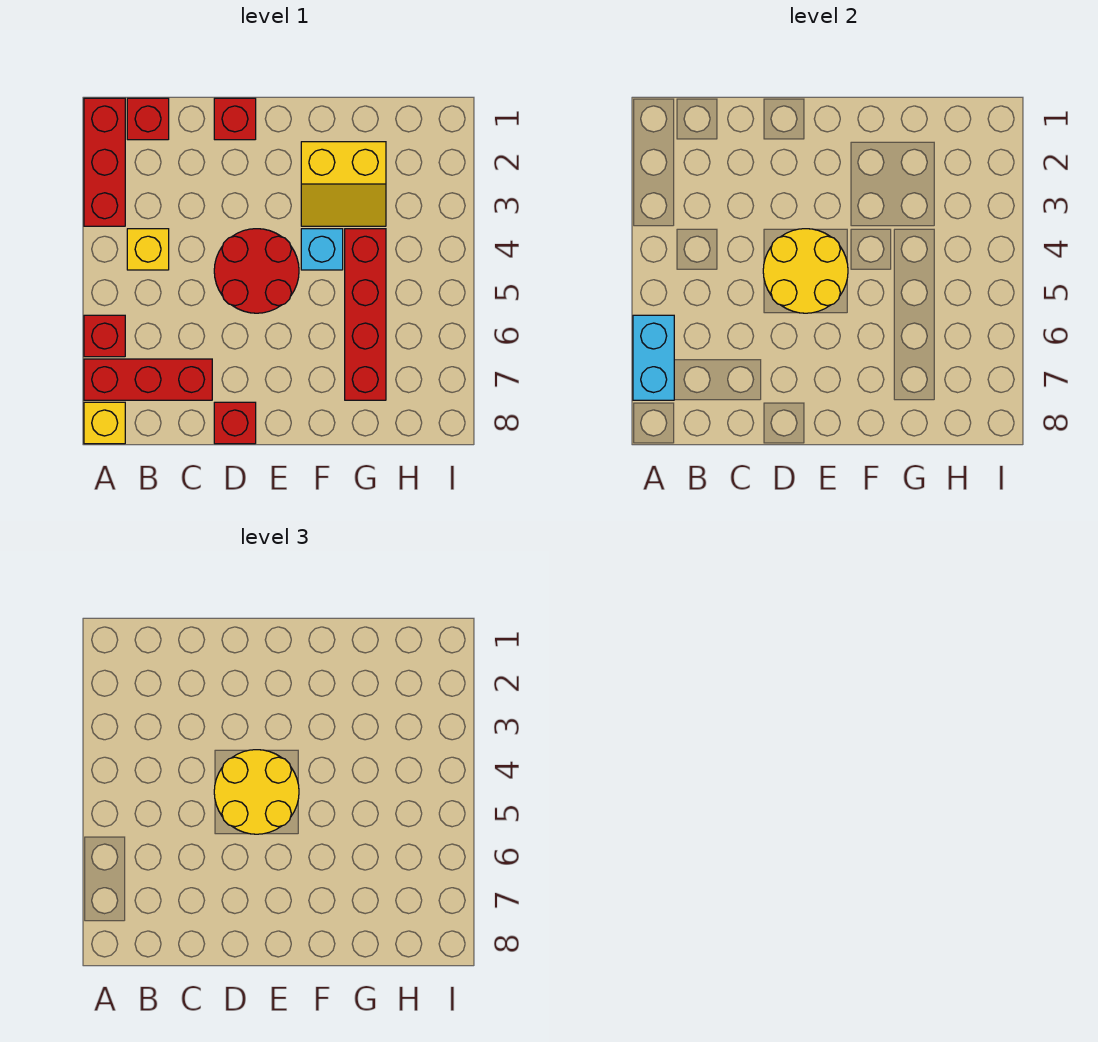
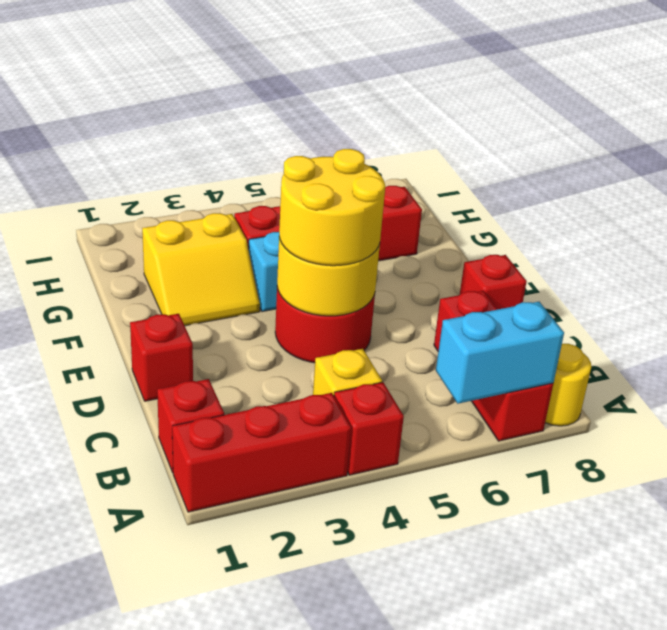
red 1x1 brick [84,315,125,357] -> red 1x1 brick moved to [334,382,404,475]
yellow 1x1 brick [84,402,125,444] -> yellow 1x1 round brick [545,344,591,426]
yellow 2x2 slope [301,142,386,226] -> yellow 2x2 slope turned to [142,213,260,326]

